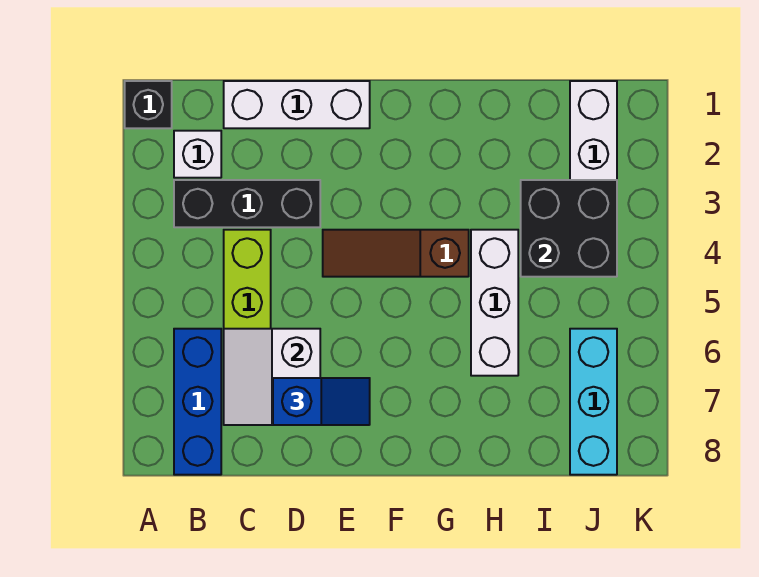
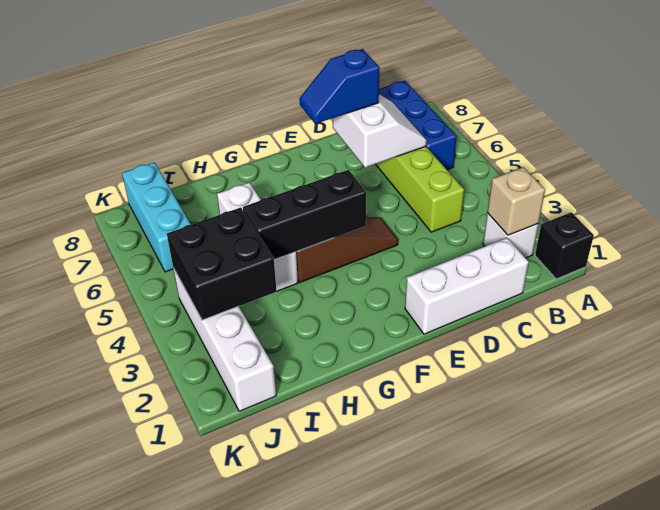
none -> tan 1x1 brick [487,167,545,235]
black 1x3 brick [174,180,320,227] -> black 1x3 brick moved to [243,170,366,260]

